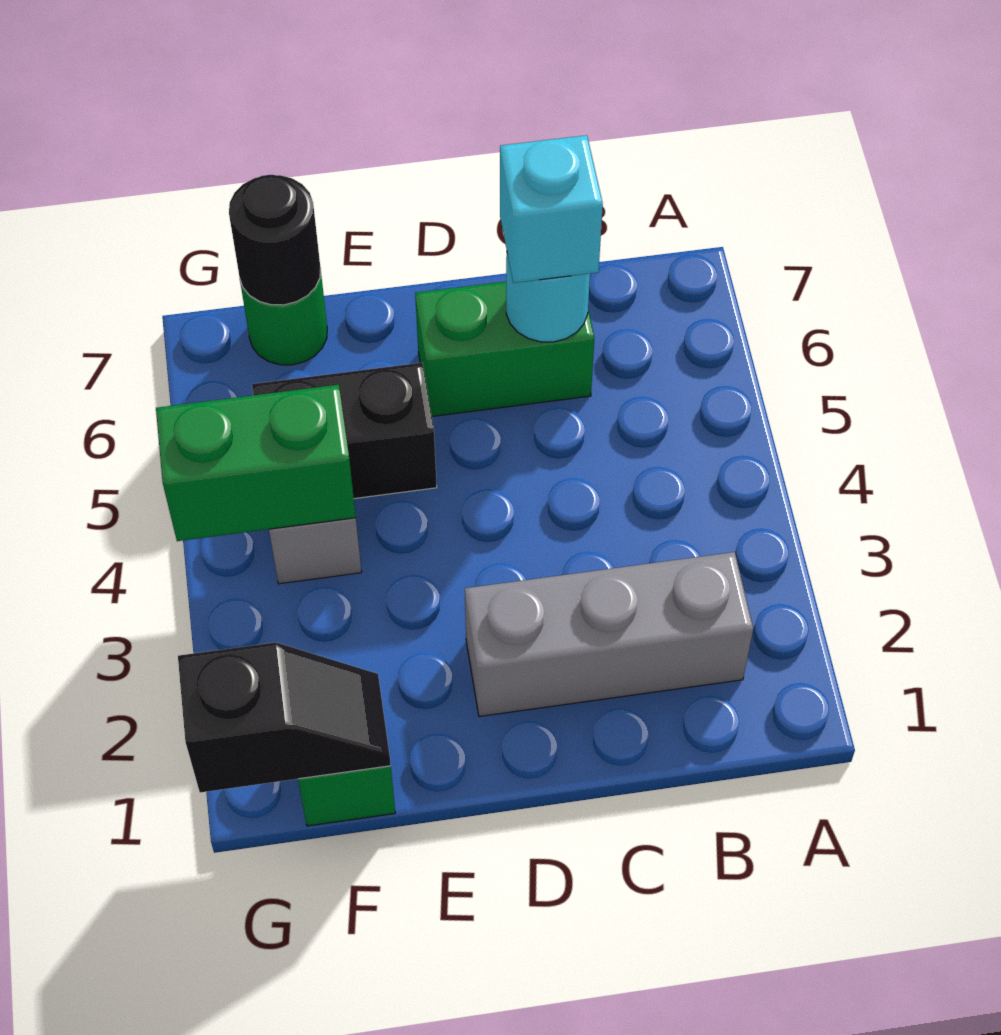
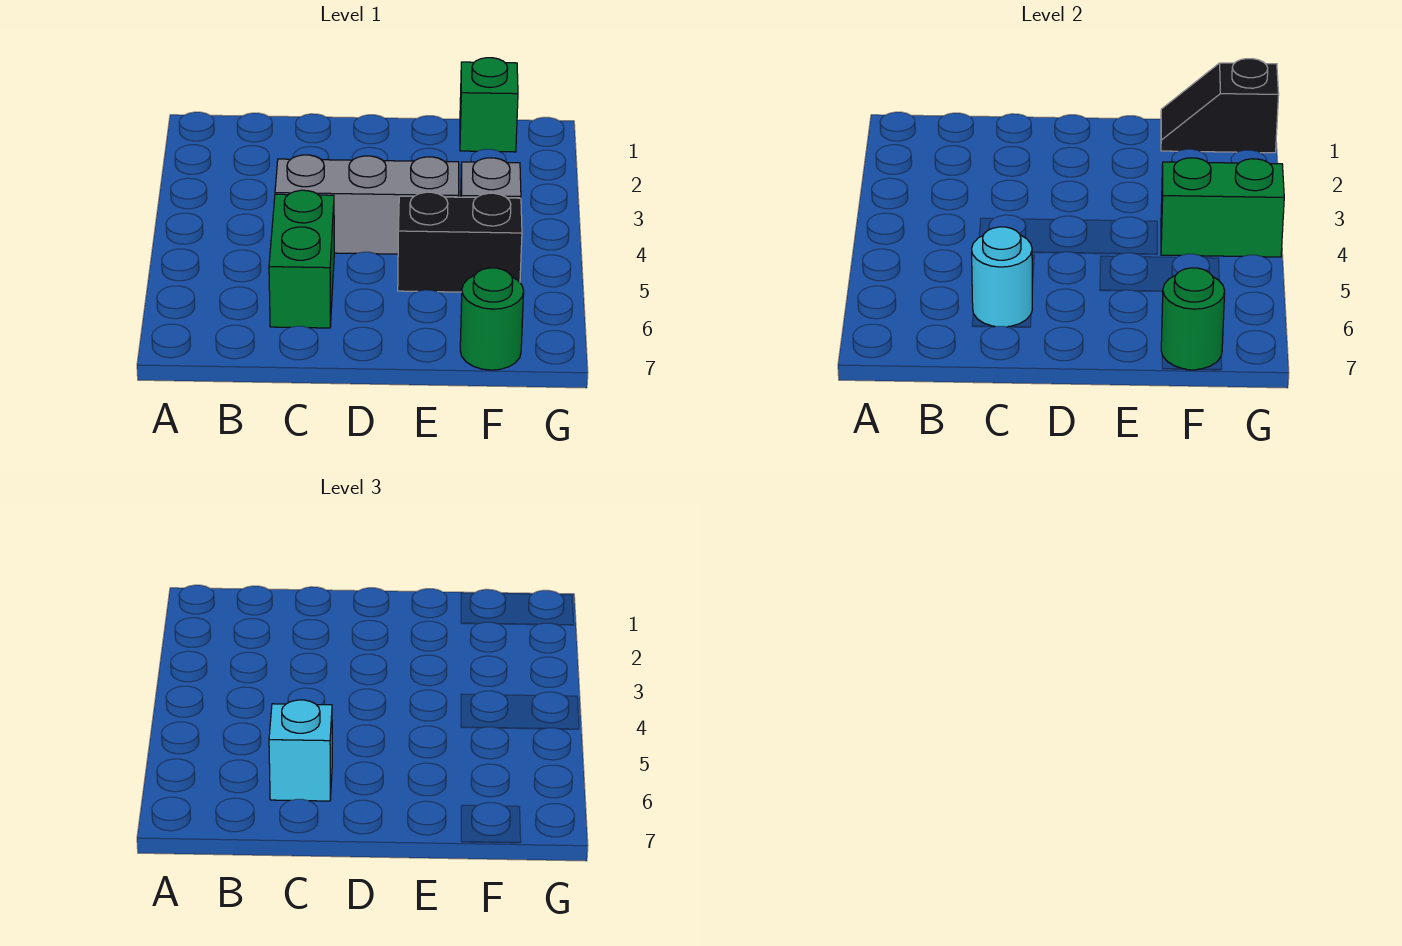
grey 1x3 brick [465,552,753,716] -> grey 1x3 brick moved to [275,155,459,254]
green 1x2 brick [415,282,594,416] -> green 1x2 brick turned to [269,190,334,328]
black 1x1 round brick [229,175,321,305] -> green 1x1 round brick [1161,268,1225,370]

